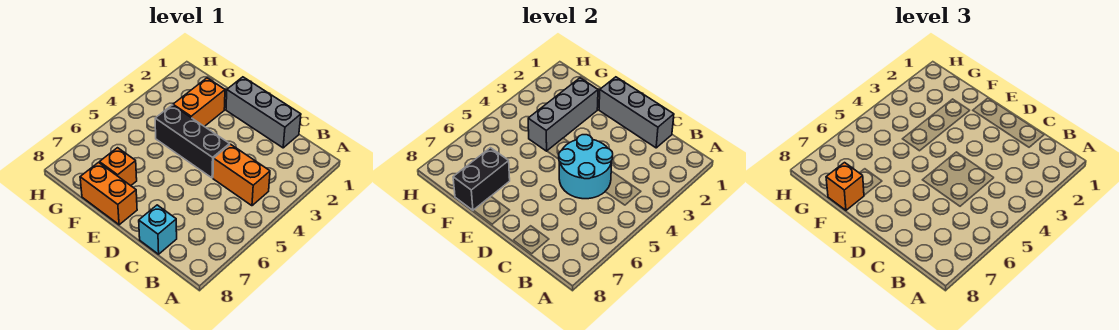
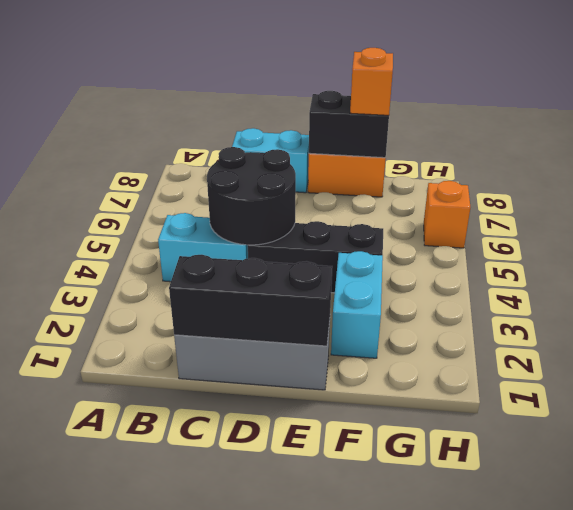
orange 1x2 brick [213,144,270,206] -> cyan 1x2 brick [158,213,248,282]
grey 1x3 brick [599,77,674,148] -> black 1x3 brick [169,255,332,346]
cyan 2x2 round brick [559,135,613,199] -> black 2x2 round brick [207,147,296,245]
cyan 1x1 brick [139,205,177,254] -> cyan 1x2 brick [232,128,309,193]
orange 1x2 brick [173,78,225,127] -> cyan 1x2 brick [331,251,383,358]
grey 1x3 brick [528,78,598,151] -> none
orange 1x1 brick [99,148,137,186] -> orange 1x1 brick moved to [424,181,470,248]
black 1x2 brick [453,148,510,210] -> black 1x2 brick turned to [309,91,389,158]

